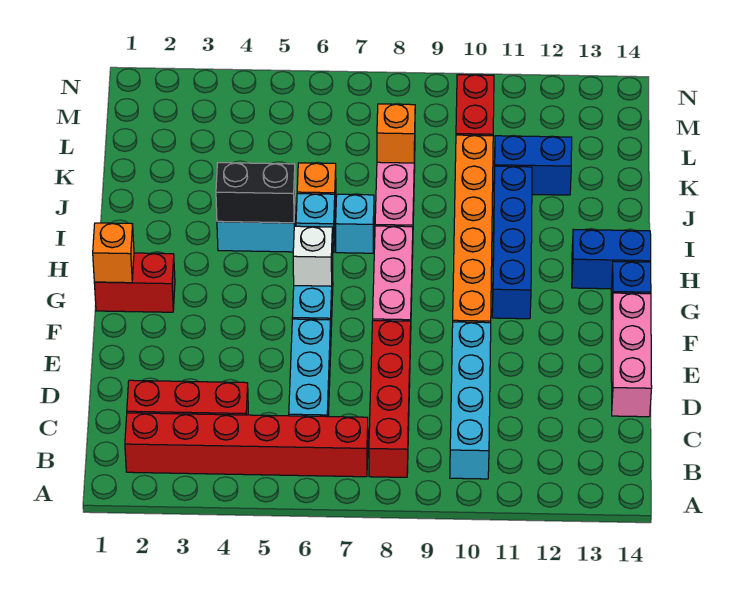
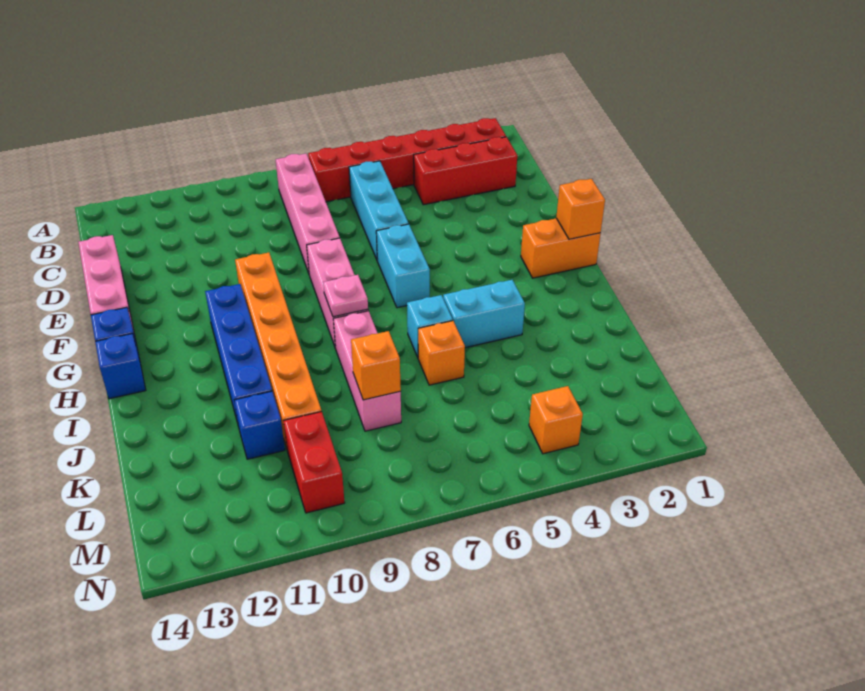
red 1x4 brick [369,321,411,477] -> pink 1x4 brick [276,154,340,273]
cyan 1x4 brick [450,322,491,479] -> none
red 1x2 brick [94,253,175,312] -> orange 1x2 brick [521,218,601,278]
white 1x1 brick [293,226,333,286] -> none
none -> pink 1x1 plate [323,275,368,317]
blue 1x2 brick [572,229,651,289] -> blue 1x1 brick [95,333,146,399]
black 1x2 brick [216,163,295,223] -> none
cyan 1x1 brick [336,194,374,253] -> none
blue 1x2 brick [494,136,572,195] -> blue 1x1 brick [234,391,285,459]
none -> orange 1x1 brick [529,386,583,454]

